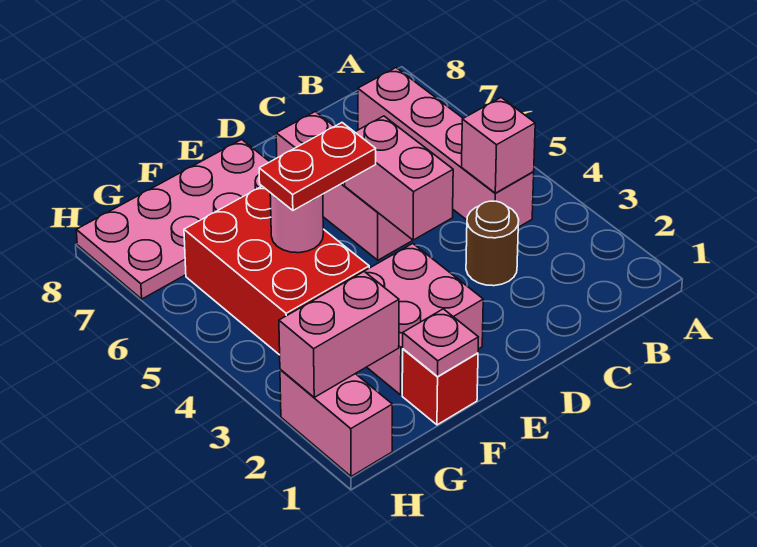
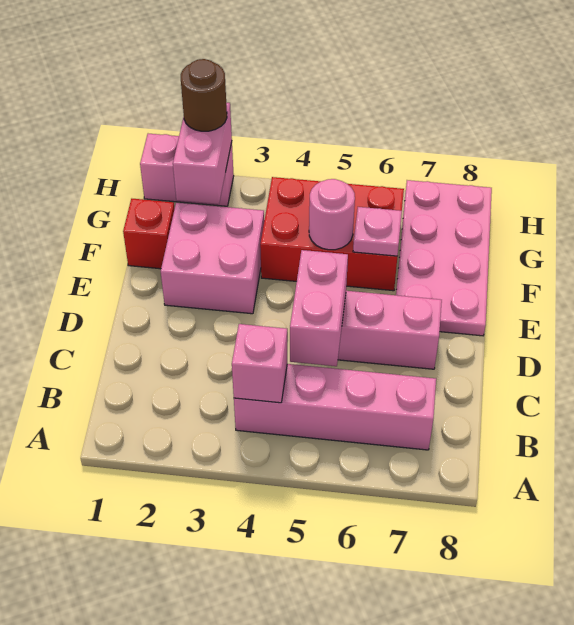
brown 1x1 round brick [466,201,519,286] -> brown 1x1 round brick moved to [181,59,227,131]
pink 1x2 brick [345,116,453,240] -> pink 1x2 brick turned to [290,250,348,366]
red 1x2 plate [259,123,376,210] -> none
pink 1x1 plate [403,309,478,376] -> pink 1x1 plate moved to [353,207,402,256]

